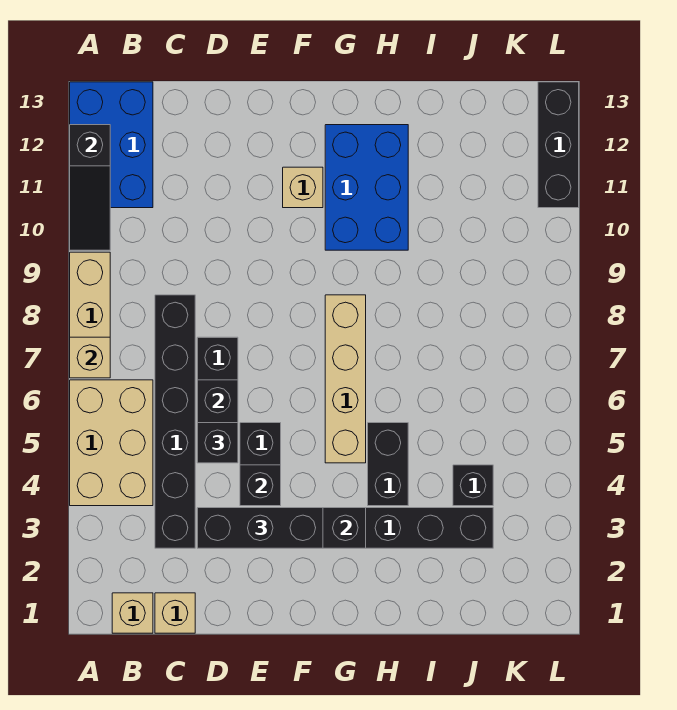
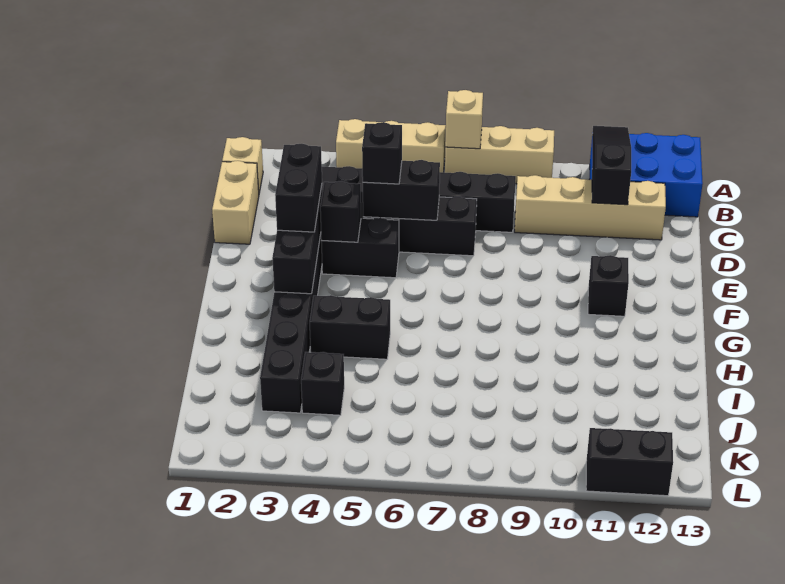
tan 2x3 brick [70,380,153,506] -> tan 1x3 brick [336,119,446,172]
black 1x3 slope [70,125,110,250] -> black 1x3 slope turned to [592,126,631,205]
tan 1x1 brick [155,593,195,633] -> tan 1x2 brick [212,161,259,244]
black 1x3 brick [197,508,323,548] -> black 1x2 brick [275,144,322,232]
tan 1x1 brick [283,167,323,208] -> black 1x1 brick [588,255,629,316]
tan 1x4 brick [325,295,366,463] -> tan 1x4 brick moved to [515,175,666,240]
blue 2x3 brick [325,125,408,250] -> none
black 1x3 brick [538,82,579,208] -> black 1x2 brick [586,428,673,496]

